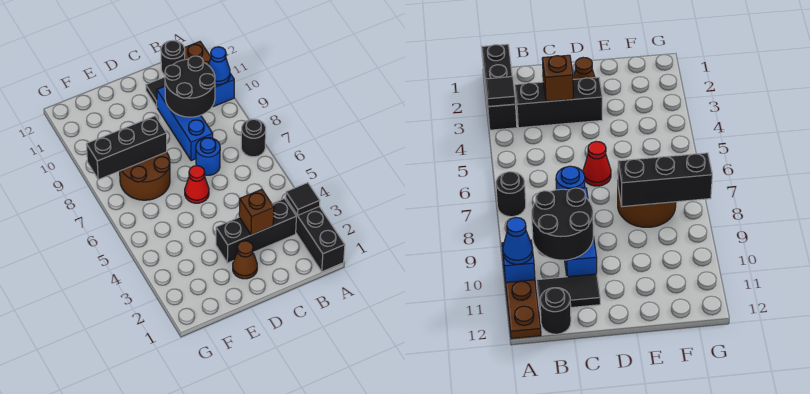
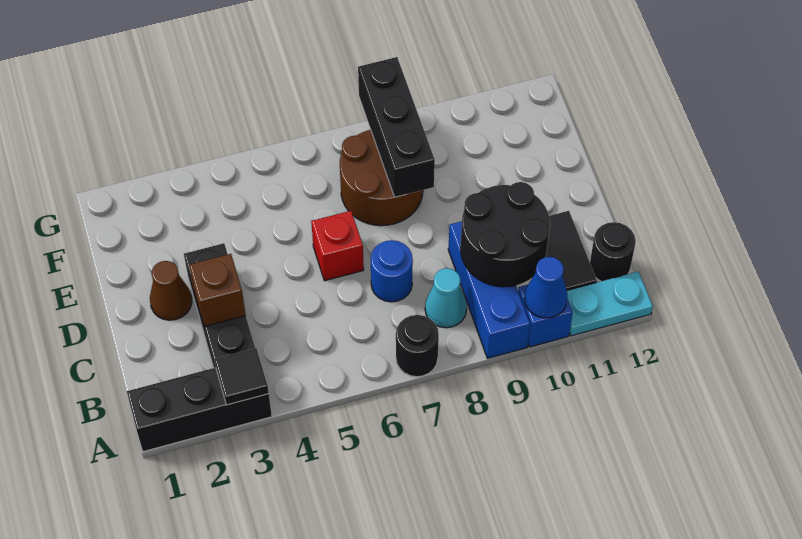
brown 1x2 plate [185,42,211,65] -> cyan 1x2 plate [567,271,653,336]
none -> cyan 1x1 cone [425,268,467,328]
blue 1x3 brick [157,86,213,161] -> blue 1x3 brick turned to [448,221,530,358]
red 1x1 cone [185,166,209,203] -> red 1x1 brick [311,211,364,281]

